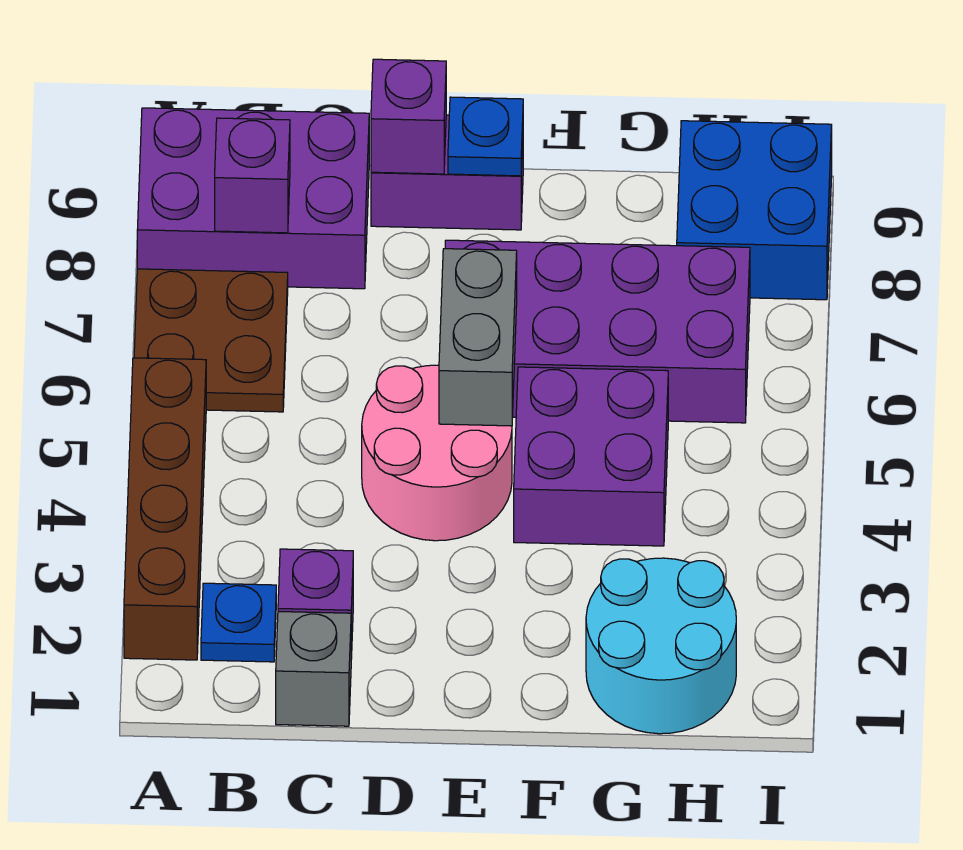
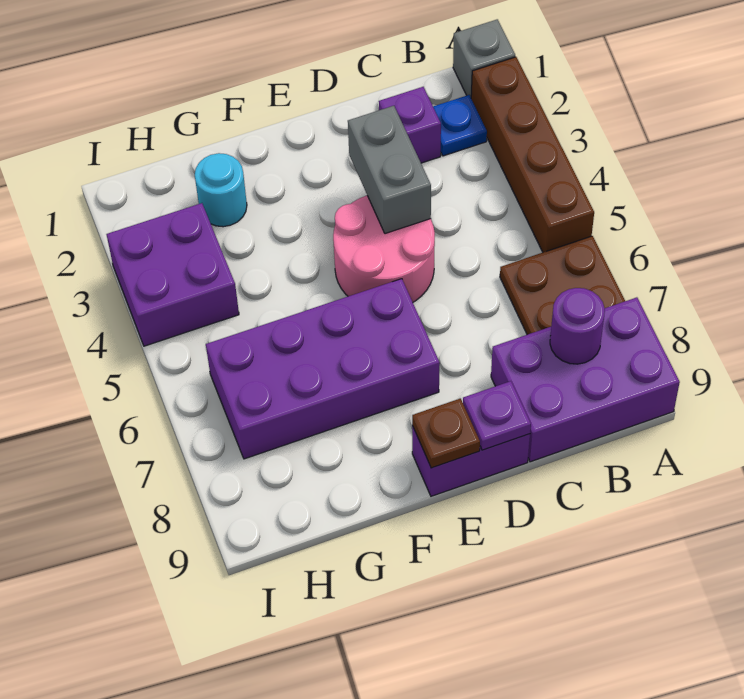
purple 1x1 brick [215,118,290,233] -> purple 1x1 round brick [550,288,605,364]
grey 1x1 brick [276,612,351,726] -> grey 1x1 brick moved to [453,19,515,97]
purple 1x1 brick [371,59,446,174] -> purple 1x1 plate [463,381,531,450]
grey 1x2 brick [439,249,517,426] -> grey 1x2 brick moved to [348,106,431,234]
blue 1x1 plate [448,97,523,176] -> brown 1x1 plate [412,398,480,468]
purple 2x2 brick [514,367,668,546] -> purple 2x2 brick moved to [106,203,239,346]
cyan 2x2 round brick [586,558,736,734] -> cyan 1x1 round brick [195,153,247,227]
blue 2x2 brick [677,121,832,300] -> none

